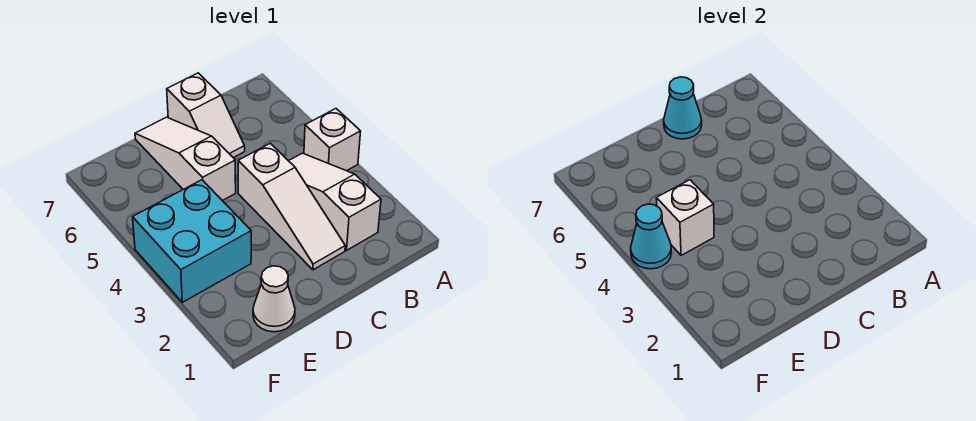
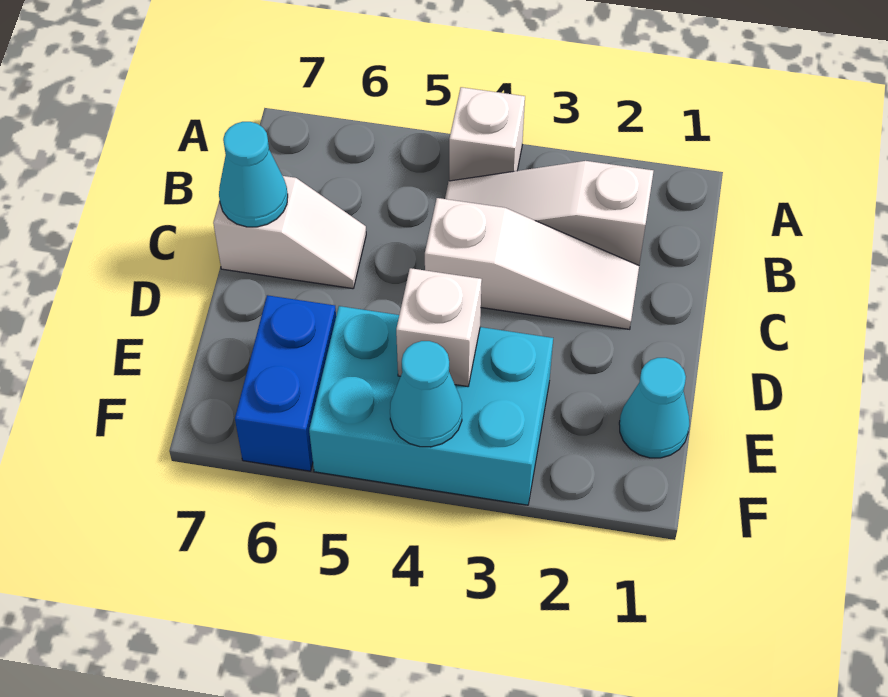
white 1x3 slope [135,117,236,201] -> none
white 1x1 cone [253,266,295,332] -> cyan 1x1 cone [619,358,689,458]
cyan 2x2 brick [133,180,251,302] -> cyan 2x3 brick [309,306,553,505]
none -> blue 1x2 brick [235,295,336,471]

